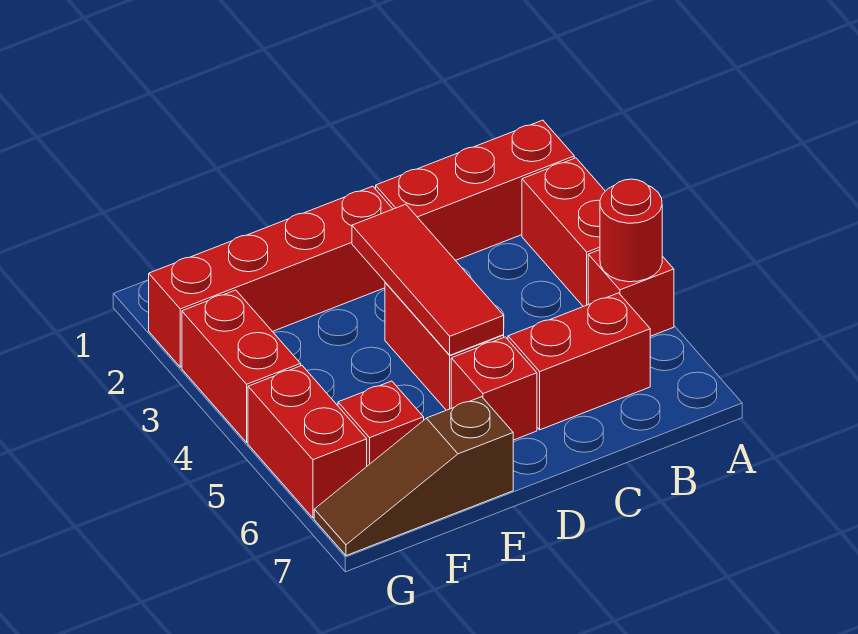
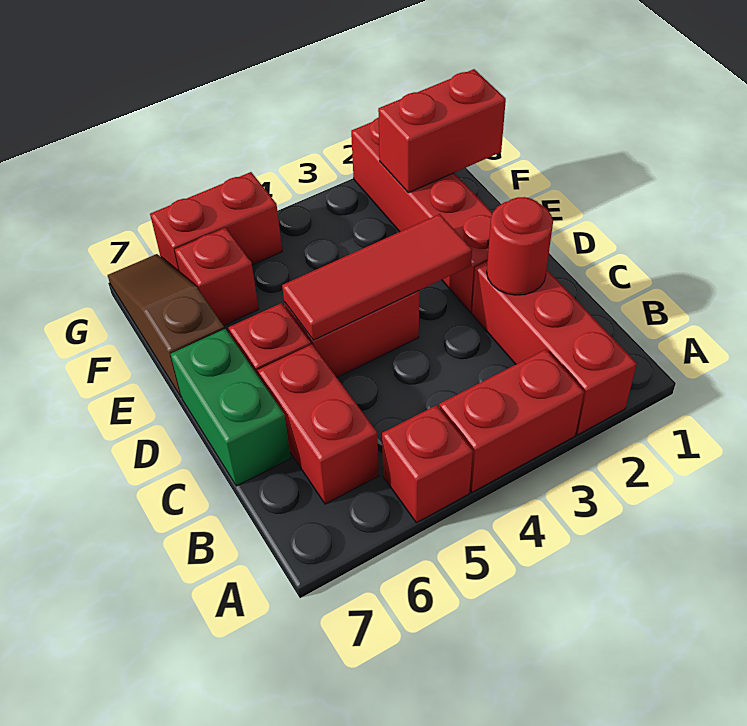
red 1x1 round brick [600,179,662,282] -> red 1x1 round brick moved to [487,197,553,295]
none -> green 1x2 brick [171,329,291,486]
red 1x2 brick [182,290,301,442] -> red 1x2 brick moved to [378,69,506,193]

